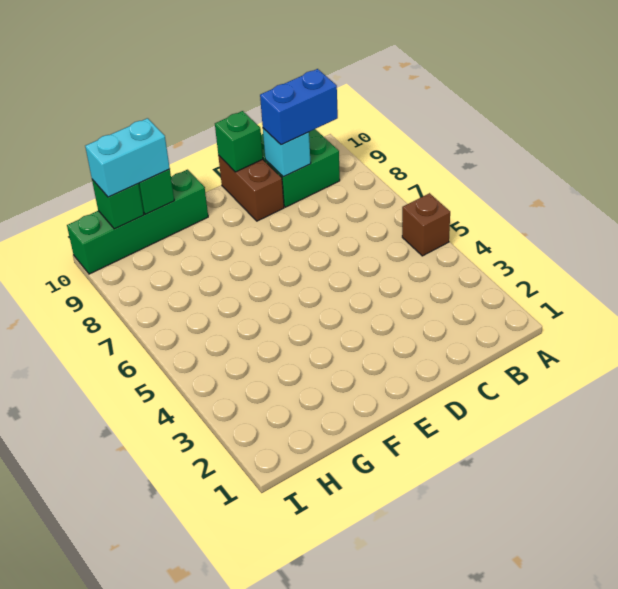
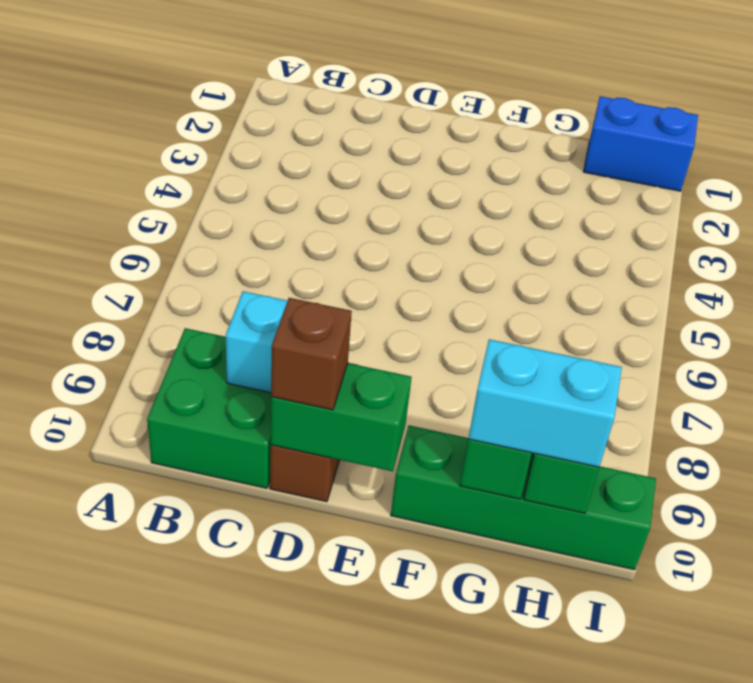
brown 1x1 brick [402,193,450,256] -> brown 1x1 brick moved to [271,298,352,410]
blue 1x2 brick [260,69,338,145] -> blue 1x2 brick moved to [584,96,698,191]
green 1x1 brick [215,111,263,172] -> green 1x2 brick [271,363,412,471]

